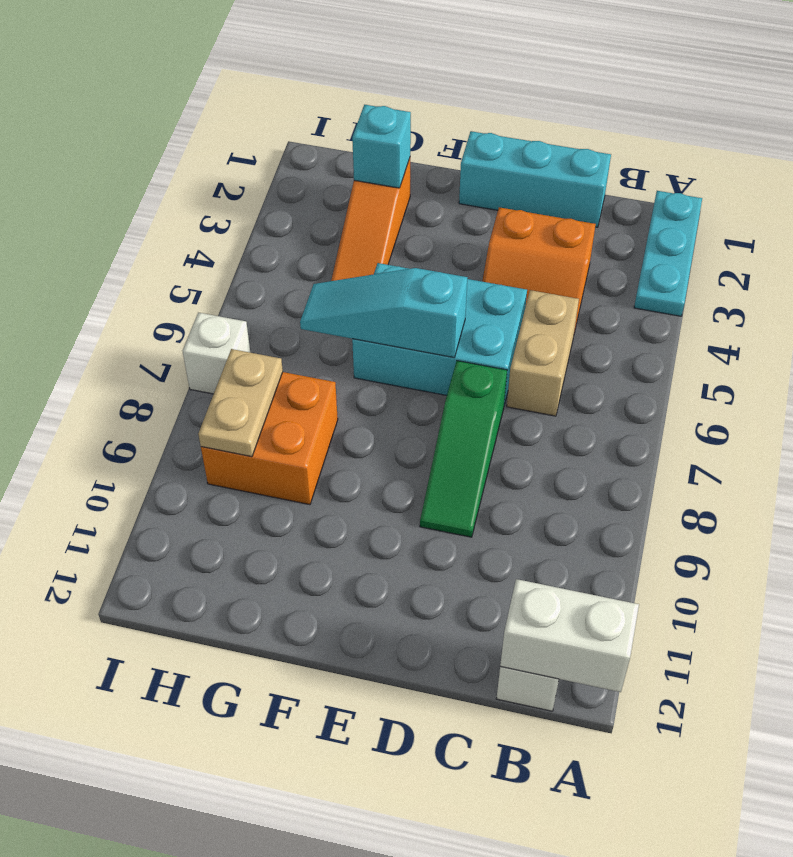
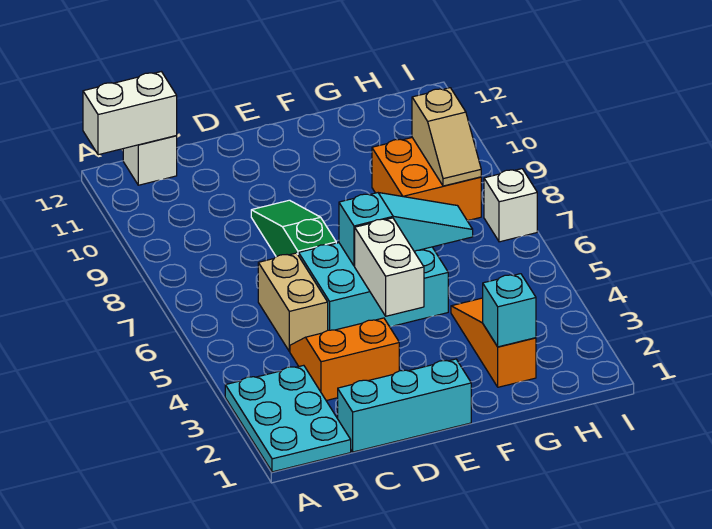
cyan 1x3 plate [634,191,702,316] -> cyan 2x3 plate [225,365,351,472]
none -> white 1x2 brick [355,218,424,316]
tan 1x2 plate [198,349,283,457] -> tan 1x2 slope [412,88,481,186]

